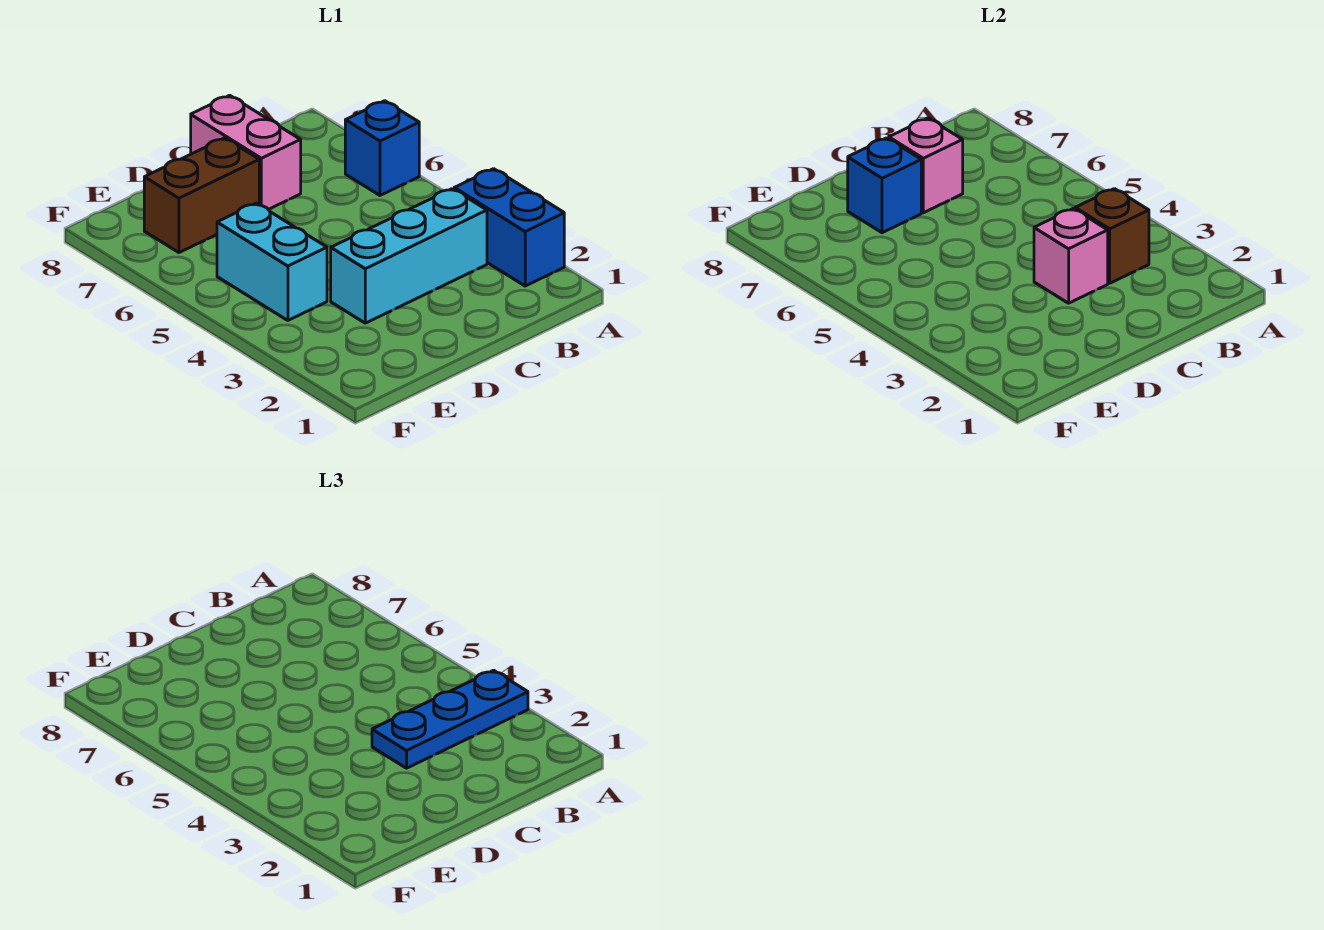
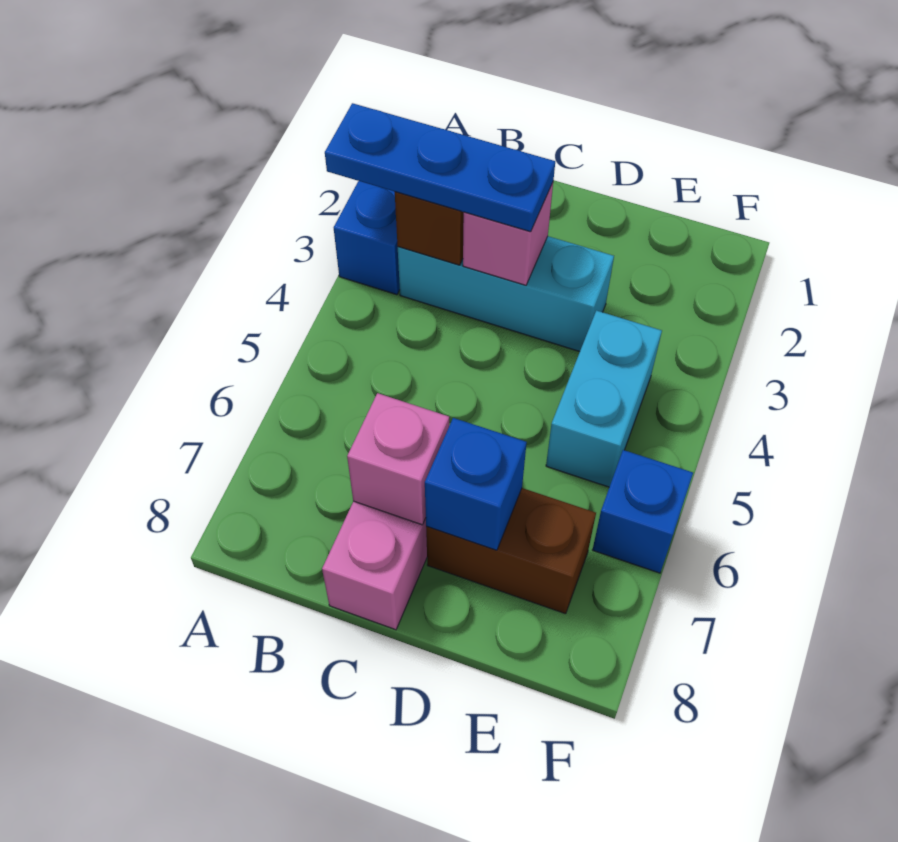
blue 1x1 brick [345,101,419,195] -> blue 1x1 brick moved to [593,450,693,573]

